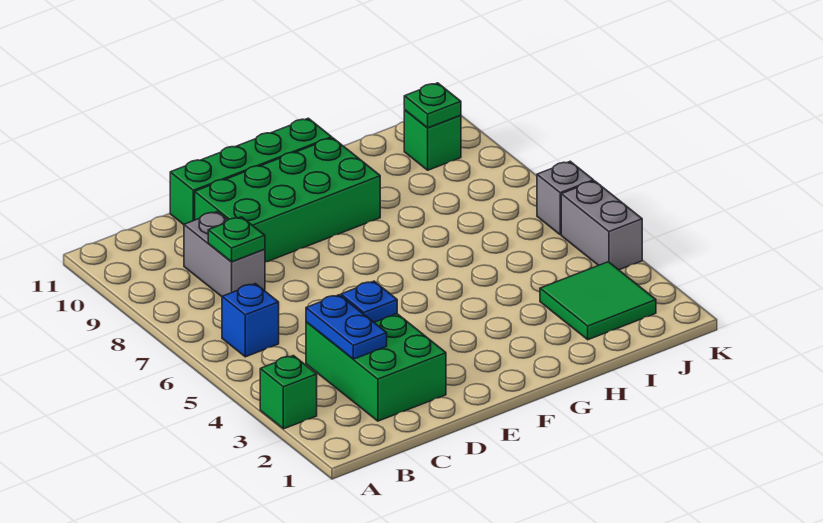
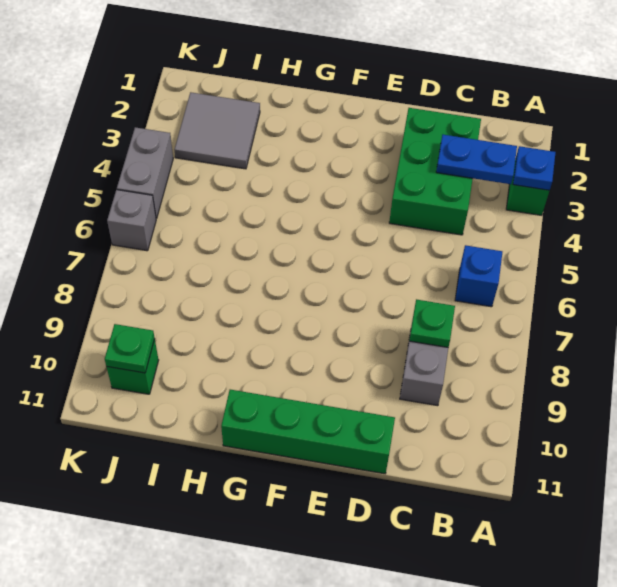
blue 1x2 plate [306,295,387,359] -> blue 1x2 plate turned to [436,135,517,184]
blue 1x1 plate [341,281,397,322] -> blue 1x1 plate moved to [513,146,556,190]
green 2x4 brick [195,138,380,262] -> none
green 2x2 tile [540,262,656,340] -> grey 2x2 tile [174,92,260,169]

